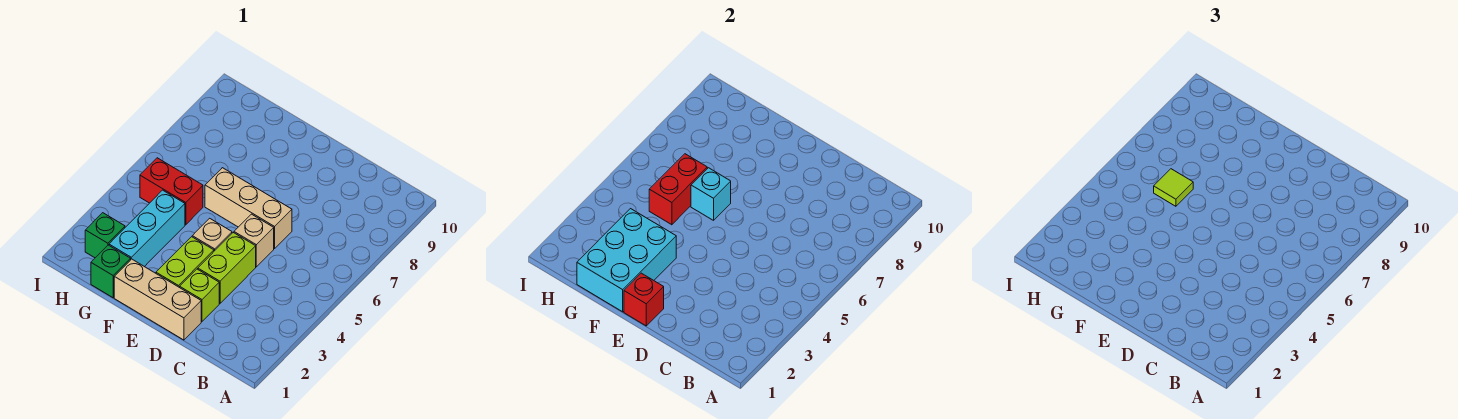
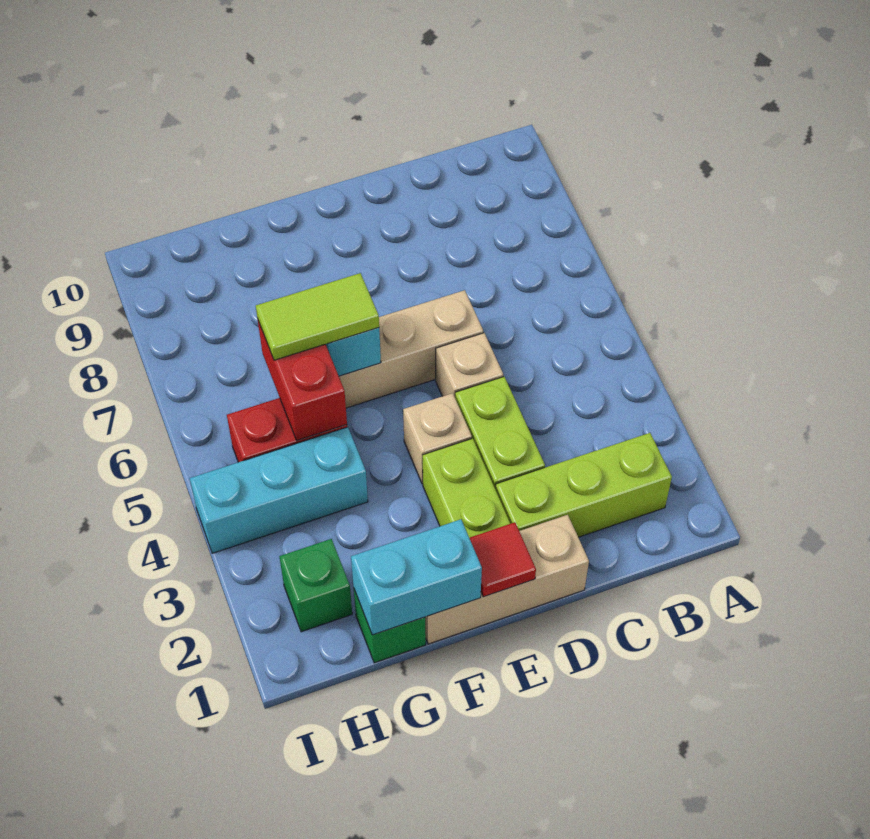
lime 1x1 brick [180,269,219,322] -> lime 1x3 brick [496,433,672,537]
red 1x1 brick [624,273,664,326] -> red 1x1 tile [470,522,536,597]
cyan 2x3 brick [577,209,676,312] -> cyan 1x2 brick [351,519,482,635]
cyan 1x3 brick [109,190,185,267] -> cyan 1x3 brick turned to [190,427,368,553]
lime 1x1 tile [1154,169,1193,206] -> lime 1x2 tile [256,273,379,360]

